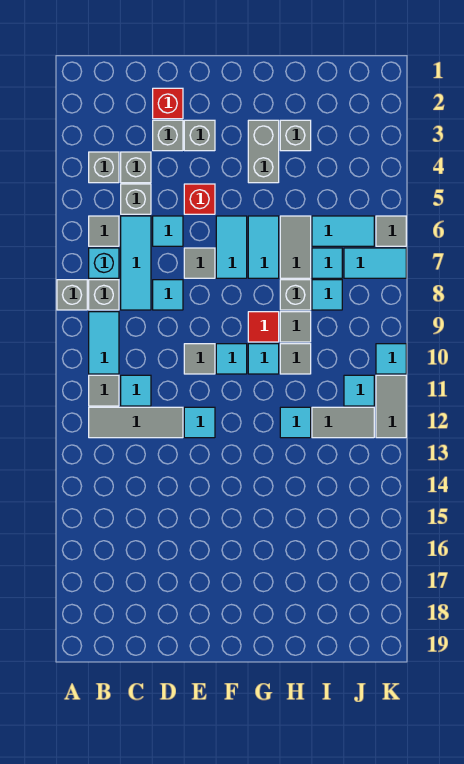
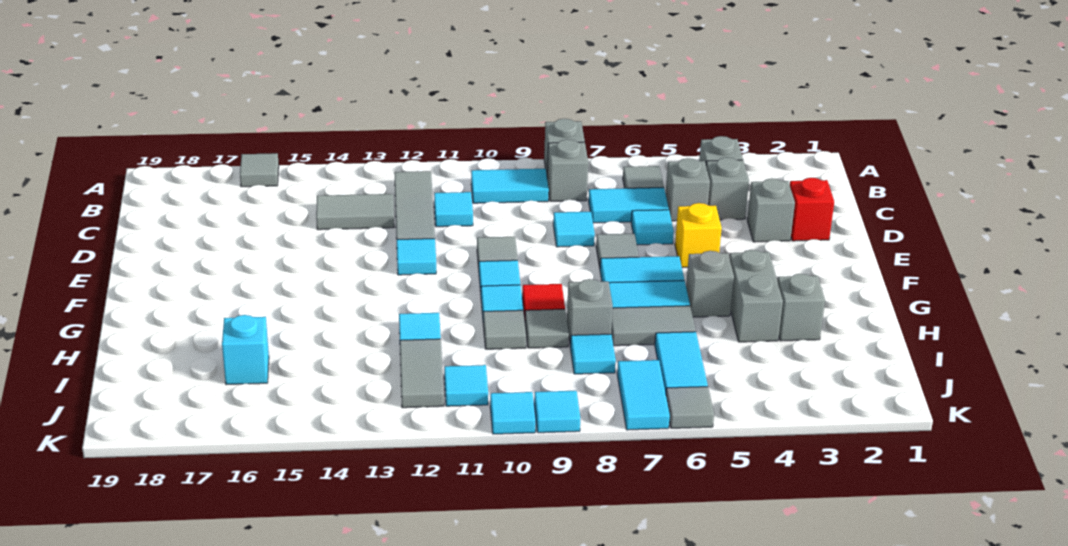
cyan 1x1 brick [89,248,119,278] -> cyan 1x1 brick moved to [222,315,269,385]
grey 1x1 tile [89,375,119,406] -> grey 1x1 tile moved to [240,153,279,187]
cyan 1x3 tile [121,216,151,310] -> cyan 1x2 tile [589,188,669,223]
grey 1x1 brick [184,120,215,151] -> grey 1x1 brick moved to [686,251,734,317]
red 1x1 brick [184,184,215,214] -> yellow 1x1 brick [675,203,722,267]
grey 1x2 brick [248,120,279,183] -> grey 1x2 brick turned to [729,250,783,342]
cyan 1x1 tile [312,248,342,278] -> cyan 1x1 tile moved to [534,391,580,433]
grey 1x2 tile [376,375,406,438] -> grey 1x2 tile moved to [316,194,394,230]

